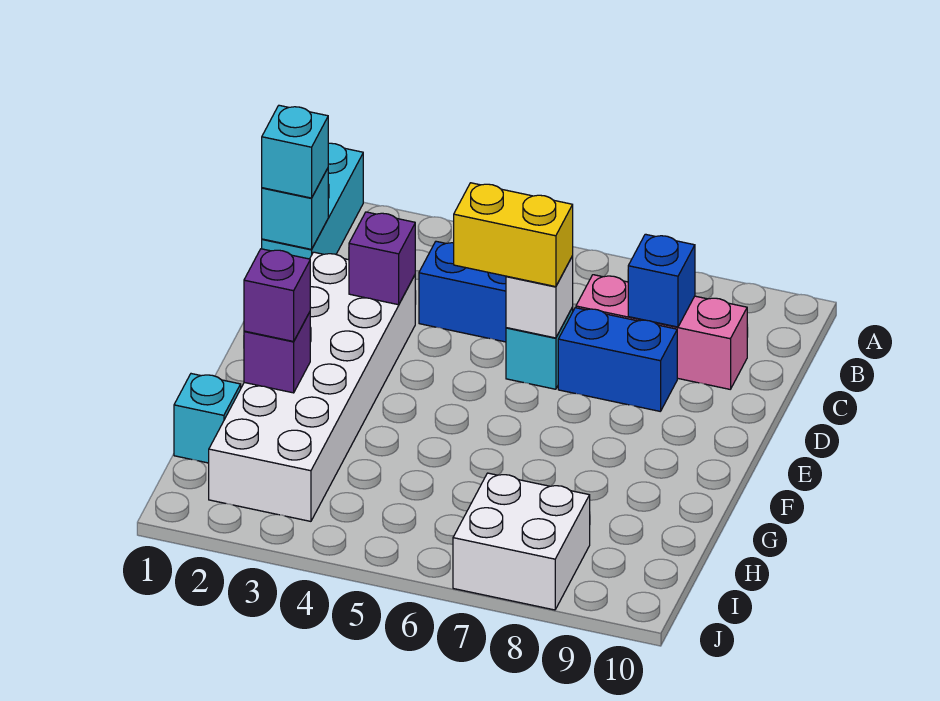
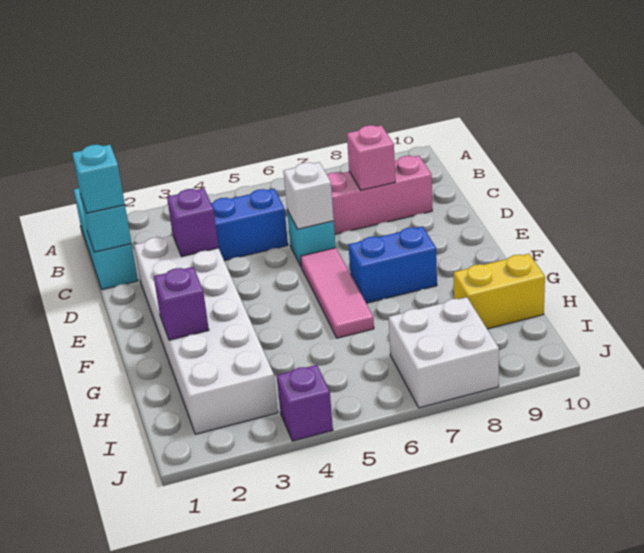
blue 1x1 brick [628,234,695,327] -> pink 1x1 brick [347,125,395,190]
yellow 1x2 brick [454,183,573,287] -> yellow 1x2 brick moved to [454,254,545,329]
blue 1x2 brick [558,308,677,411] -> blue 1x2 brick moved to [348,226,437,303]
none -> pink 1x3 tile [300,248,374,338]
purple 1x1 brick [244,249,310,341] -> purple 1x1 brick moved to [277,365,333,441]
cyan 1x1 brick [174,374,241,463] -> none

